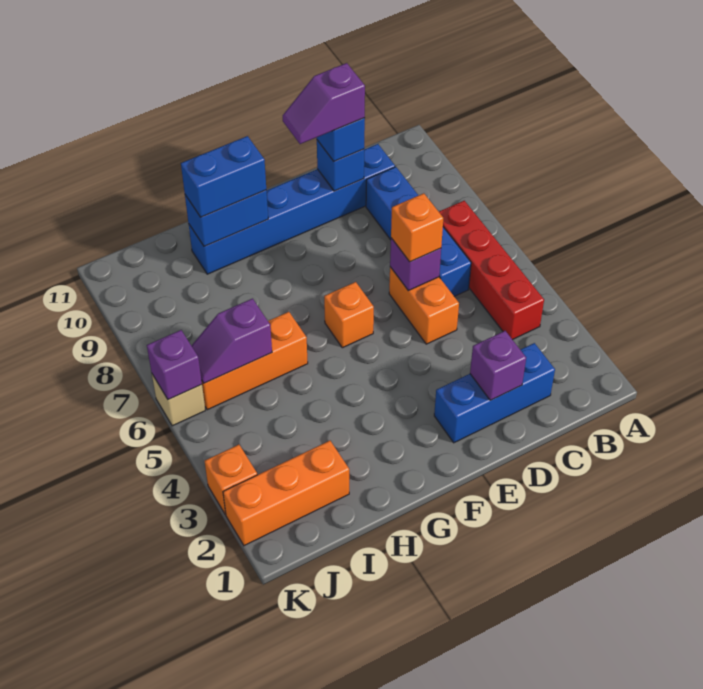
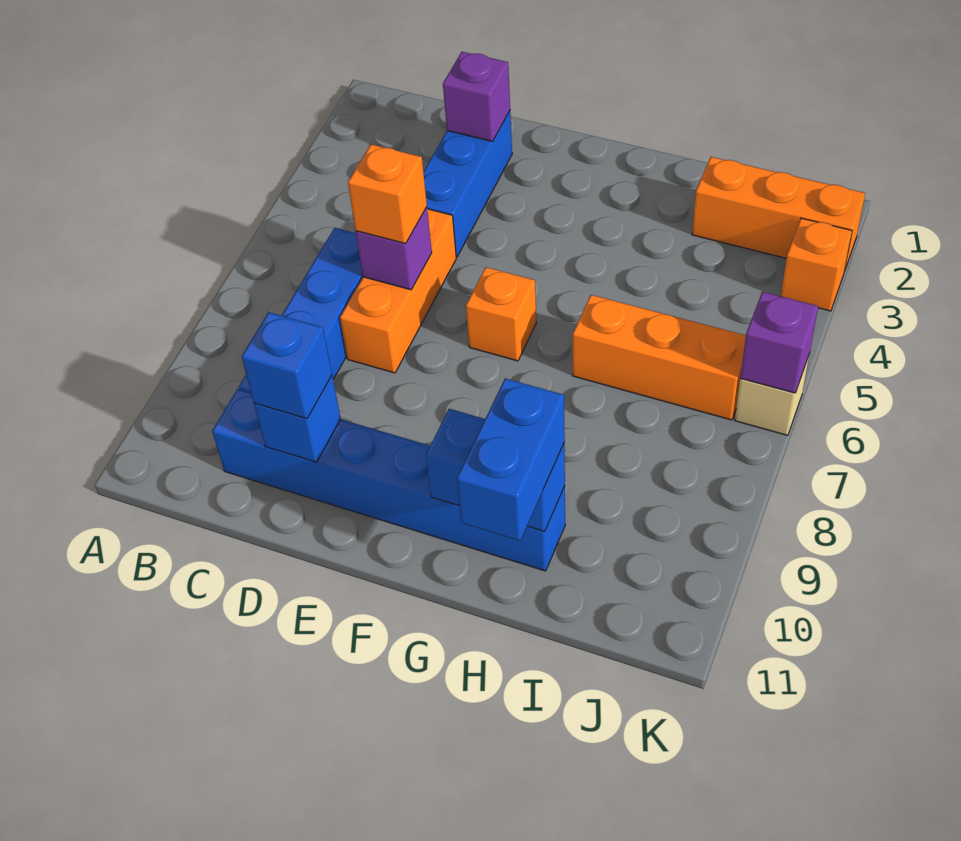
red 1x4 brick [439,201,544,340] -> none
blue 1x3 brick [434,343,555,443] -> blue 1x3 brick turned to [423,111,512,257]
orange 1x2 brick [389,267,459,344] -> orange 1x3 brick [340,209,456,373]
purple 1x2 slope [283,63,365,144] -> none
blue 1x2 brick [181,136,266,217] -> blue 1x2 brick turned to [457,378,565,541]
purple 1x2 slope [191,299,272,383] -> none

